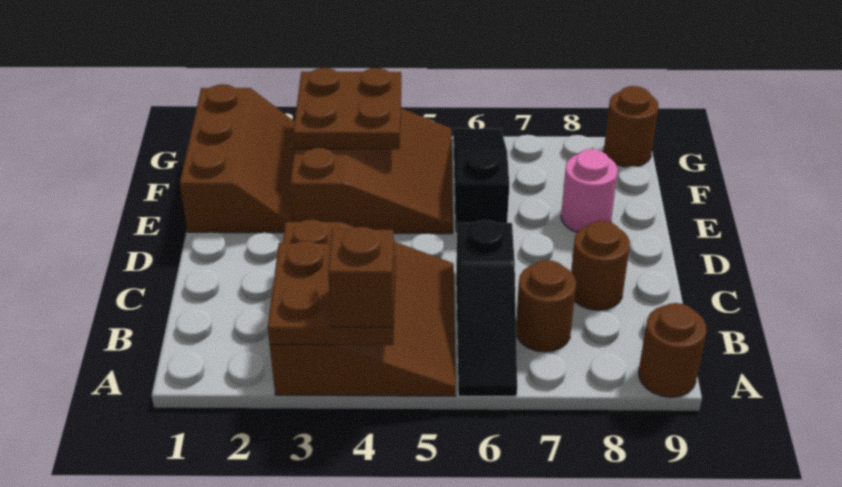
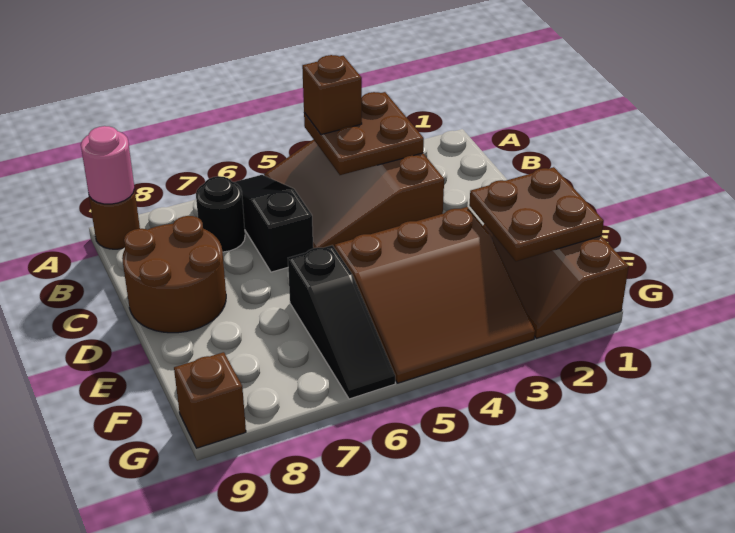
brown 1x1 round brick [516,260,576,352] -> black 1x1 round brick [196,176,245,252]
brown 1x1 round brick [571,221,630,310] -> brown 2x2 round brick [122,216,226,333]
brown 3x3 slope [290,108,453,234] -> brown 3x3 slope turned to [335,207,535,383]
pink 1x1 round brick [561,149,618,232] -> pink 1x1 round brick moved to [81,126,135,204]
brown 2x2 plate [293,68,401,149] -> brown 2x2 plate moved to [469,167,604,261]
brown 1x1 round brick [604,86,658,167] -> brown 1x1 brick [174,352,246,448]

